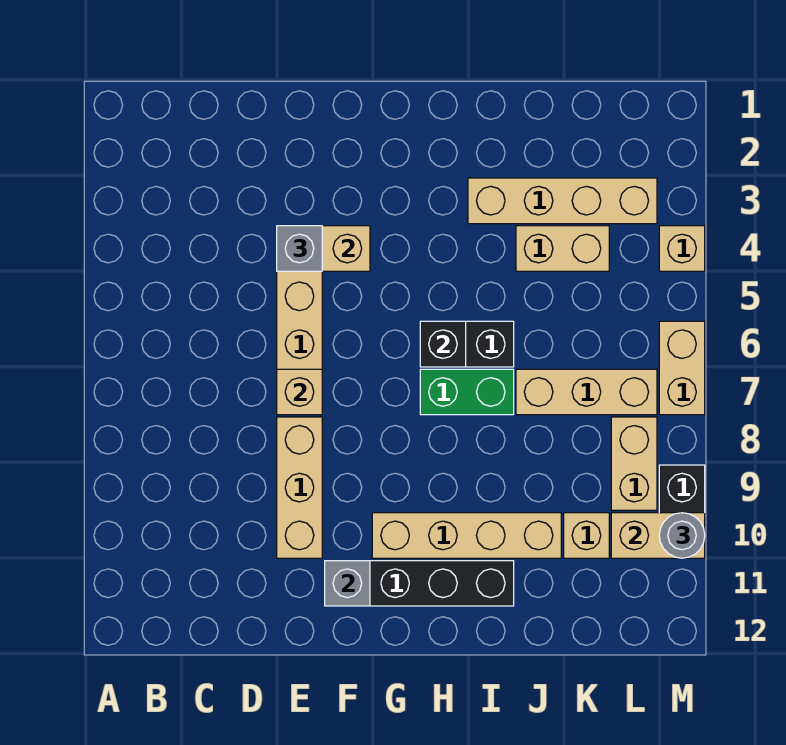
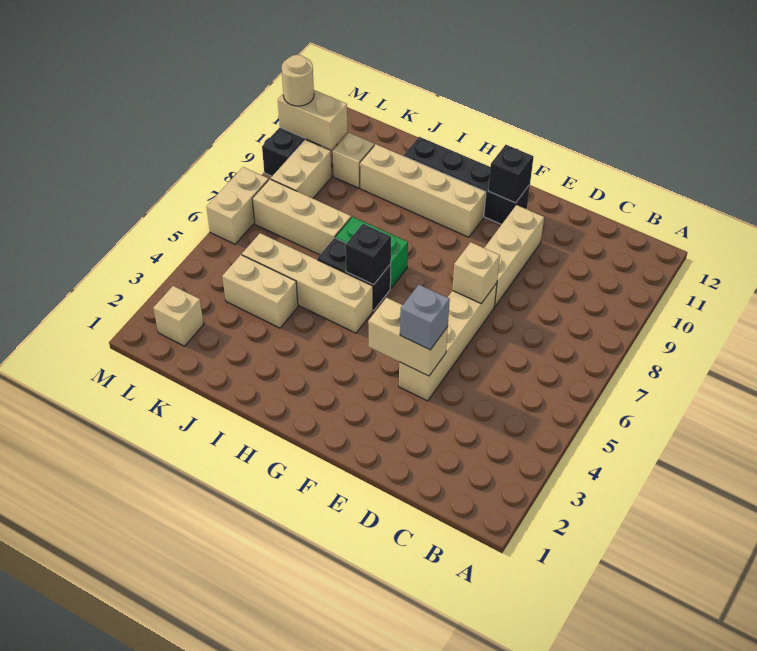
grey 1x1 brick [325,561,370,606] -> black 1x1 brick [488,145,534,203]
tan 1x4 brick [468,178,657,224] -> tan 1x4 brick moved to [242,233,373,333]
tan 1x1 brick [659,226,705,271] -> tan 1x1 brick moved to [153,286,204,346]
grey 1x1 round brick [659,513,705,558] -> tan 1x1 round brick [282,55,314,106]

